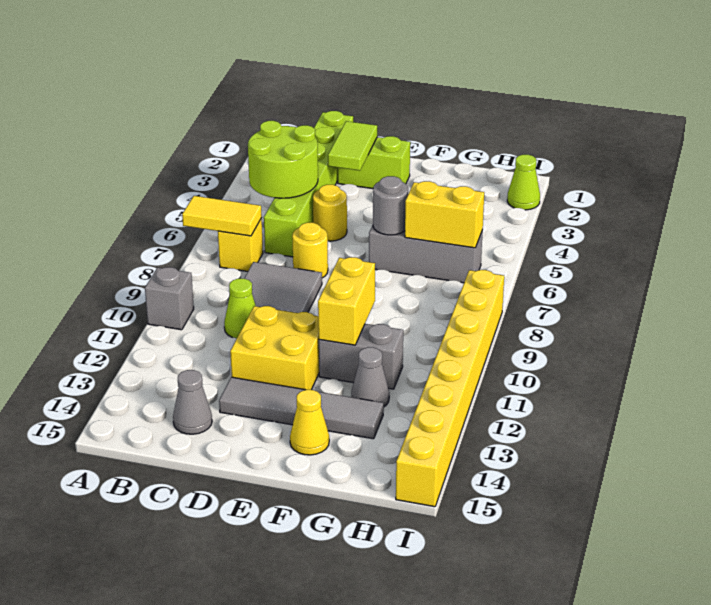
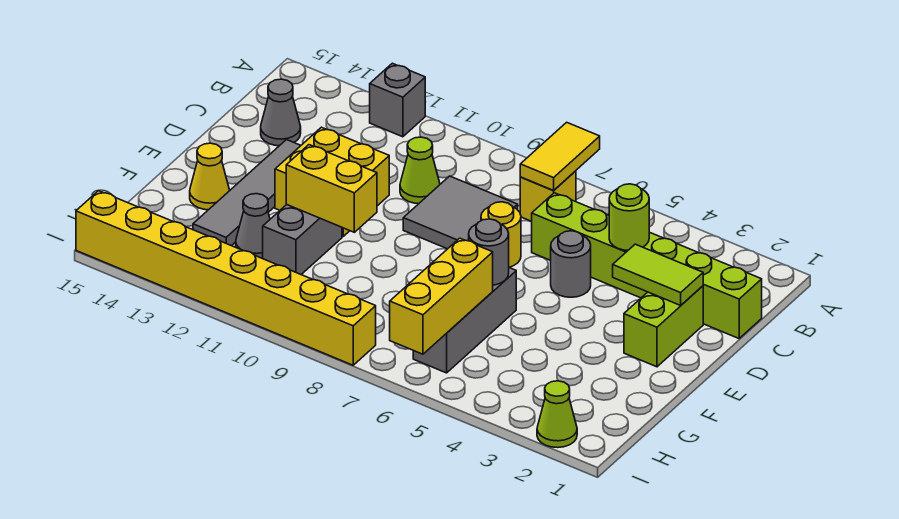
grey 1x1 brick [145,267,194,330] -> grey 1x1 brick moved to [370,63,425,137]
lime 2x2 round brick [248,121,318,198] -> lime 1x1 round brick [609,184,649,250]
yellow 1x1 round brick [313,185,347,241] -> grey 1x1 round brick [551,231,591,297]
yellow 1x2 brick [405,181,484,248] -> yellow 1x3 brick [390,238,493,354]

